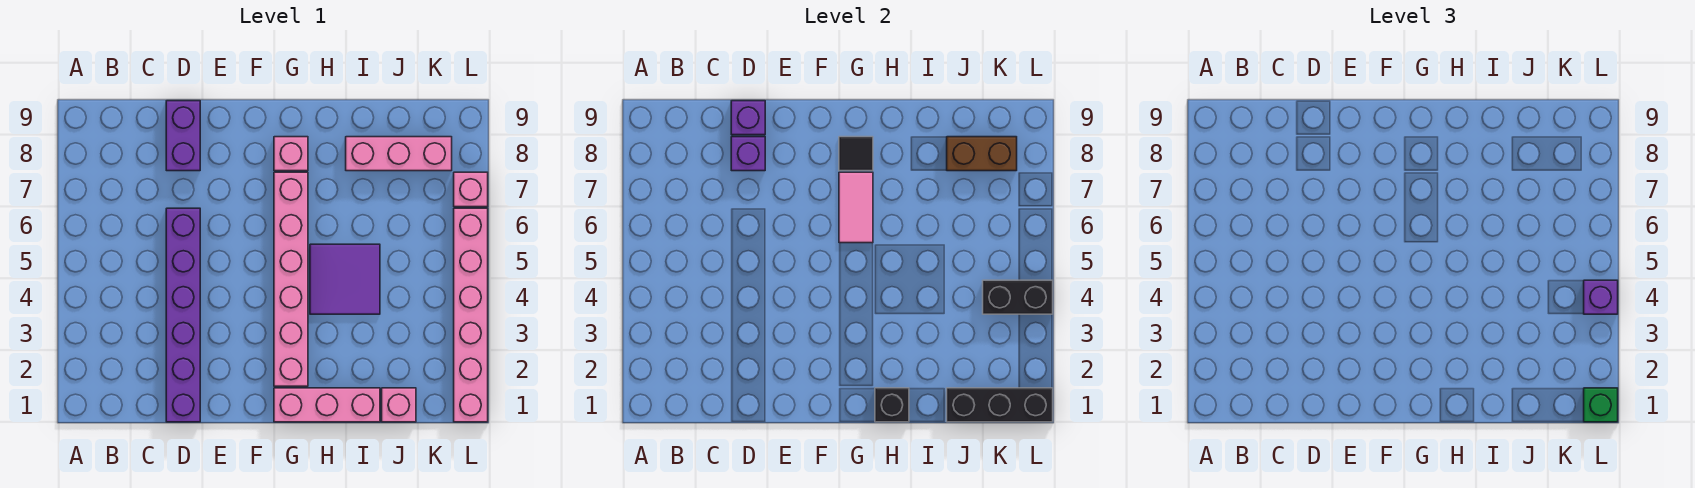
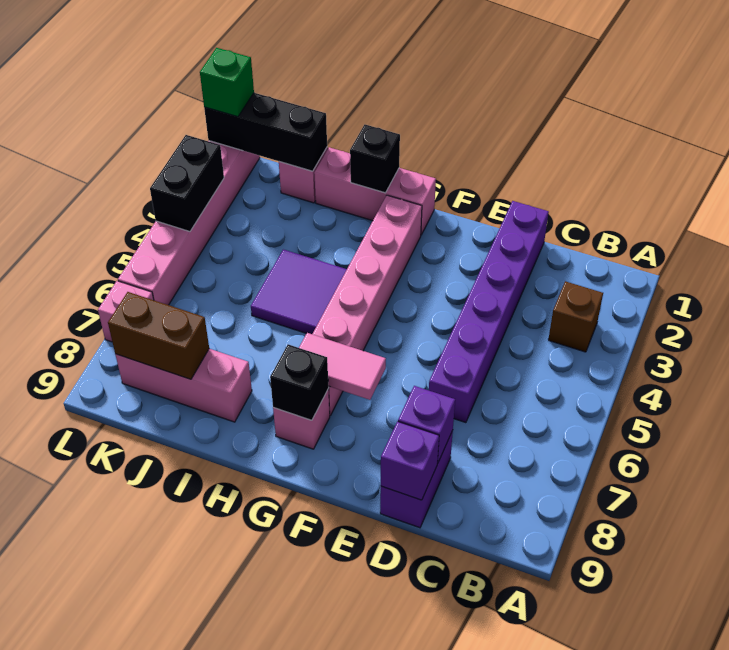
none -> brown 1x1 brick [548,281,603,352]
pink 1x2 tile [839,172,873,243] -> pink 1x2 tile turned to [299,333,386,400]
black 1x1 tile [839,137,873,171] -> black 1x1 brick [270,344,329,420]
black 1x2 brick [983,280,1053,314] -> black 1x2 brick turned to [150,135,224,232]
purple 1x1 brick [1584,280,1618,314] -> none

